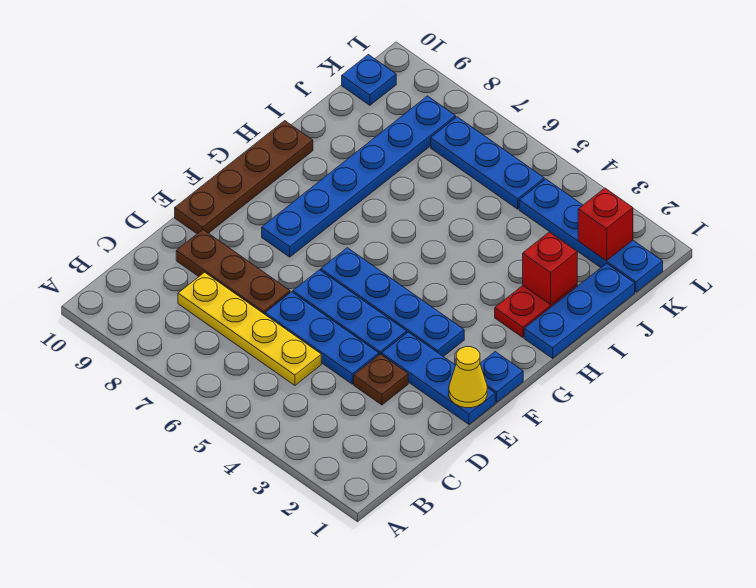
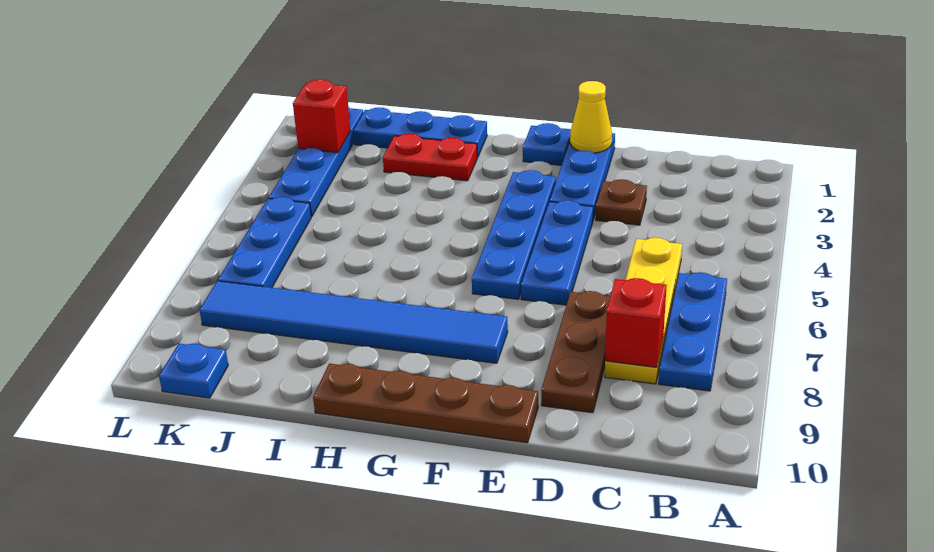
blue 1x3 plate [265,292,379,384] -> blue 1x3 plate moved to [658,272,727,391]
blue 1x6 plate [262,96,456,257] -> blue 1x6 tile [199,281,508,363]
red 1x1 brick [523,232,577,305] -> red 1x1 brick moved to [605,278,667,367]

